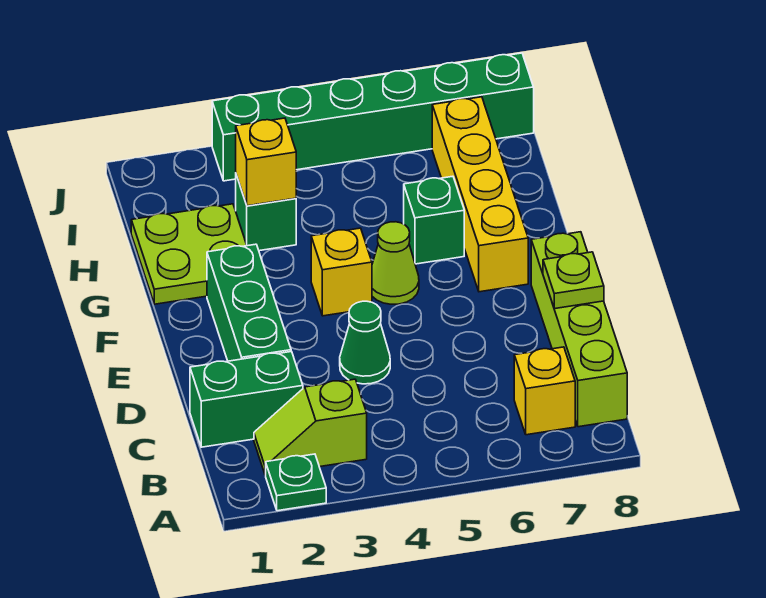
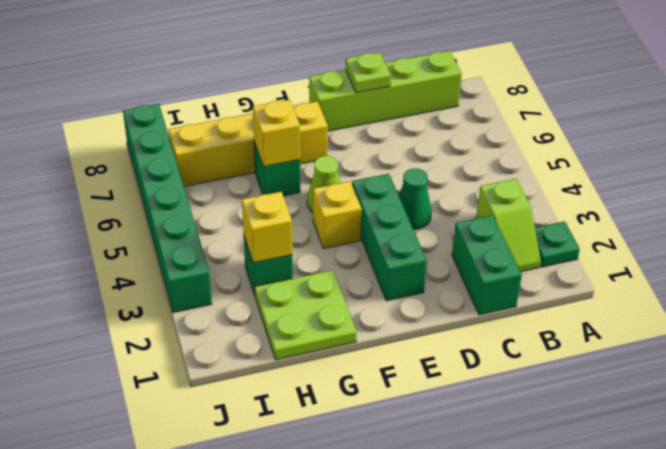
yellow 1x1 brick [514,347,575,435] -> yellow 1x1 brick moved to [253,100,300,167]
green 1x3 brick [207,244,291,361] -> green 1x3 brick turned to [352,174,427,301]

